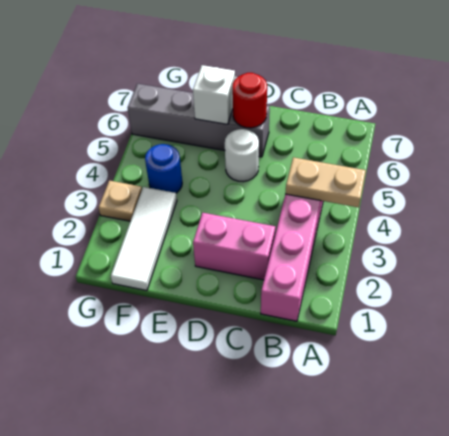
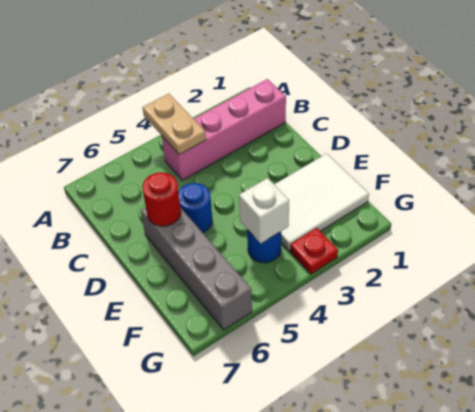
pink 1x2 brick [193,213,275,280] -> none
white 1x1 round brick [225,129,259,182] -> blue 1x1 round brick [178,183,212,233]
white 1x1 brick [193,65,235,124] -> white 1x1 brick moved to [239,178,289,243]
white 1x3 tile [111,187,177,291] -> white 2x3 tile [274,154,369,251]
tan 1x1 plate [99,181,142,221] -> red 1x1 plate [290,228,338,274]

